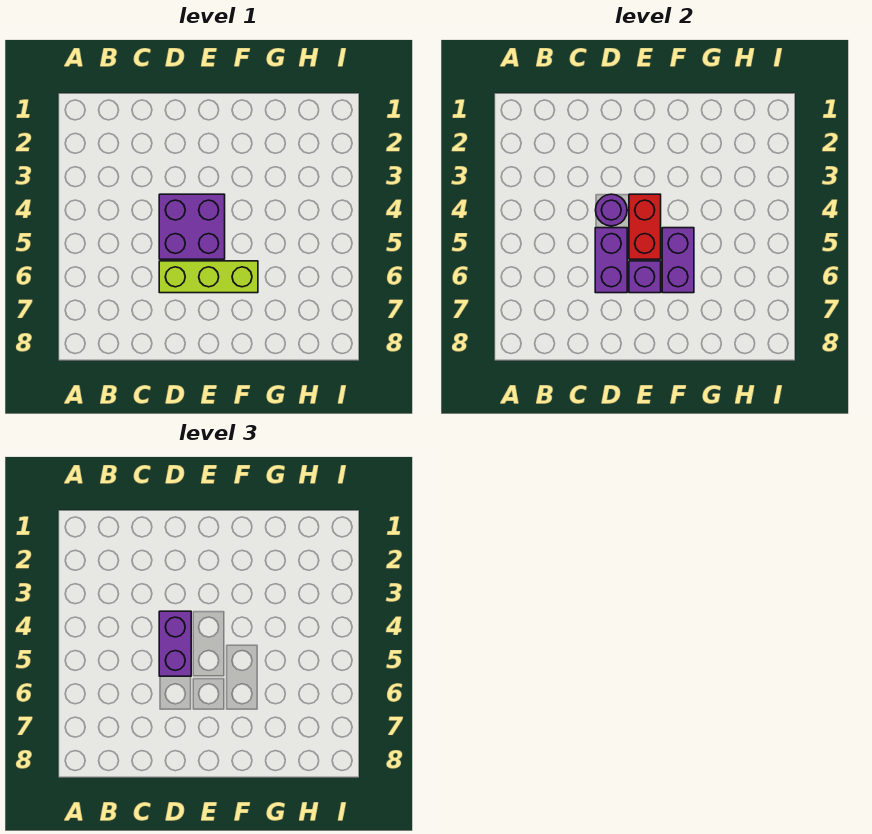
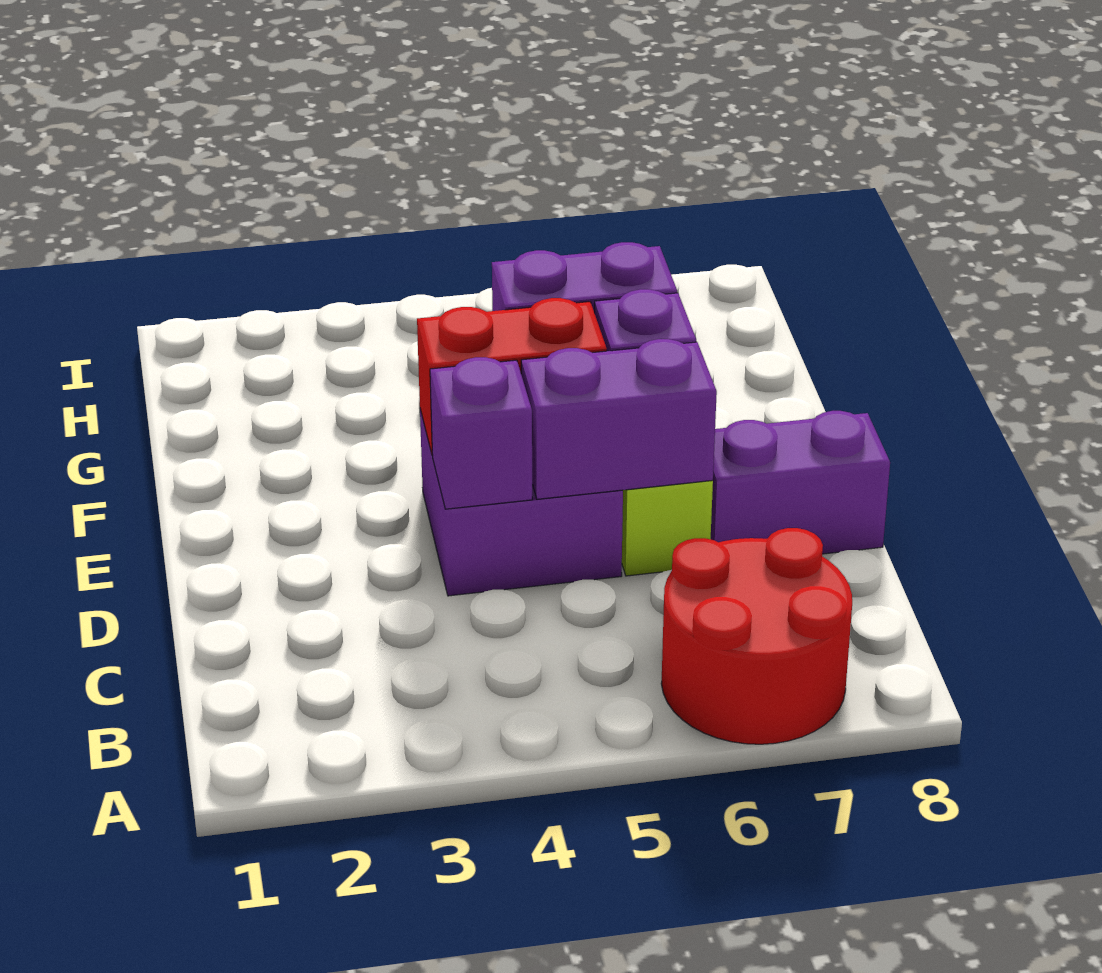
none -> red 2x2 round brick [661,528,852,744]
purple 1x1 round brick [596,194,627,226] -> purple 1x1 brick [430,357,532,509]
purple 1x2 brick [159,611,191,676] -> purple 1x2 brick moved to [711,411,890,554]

